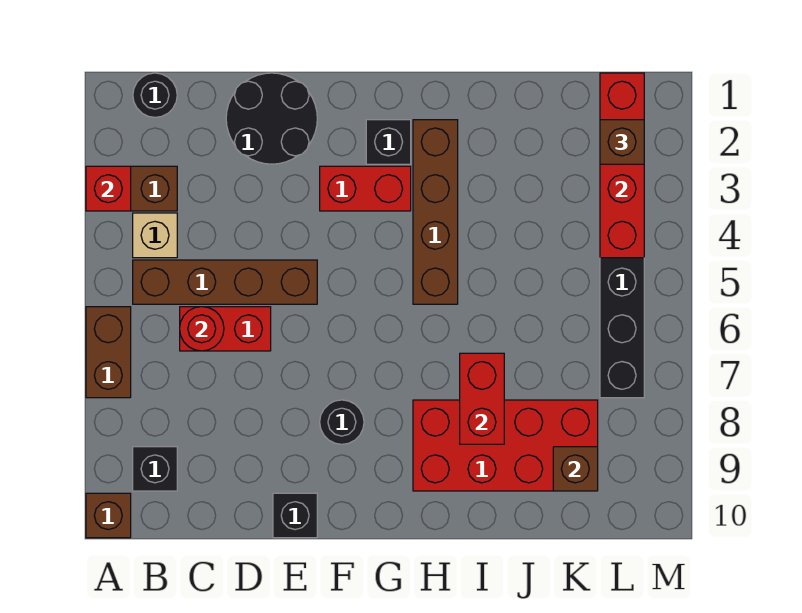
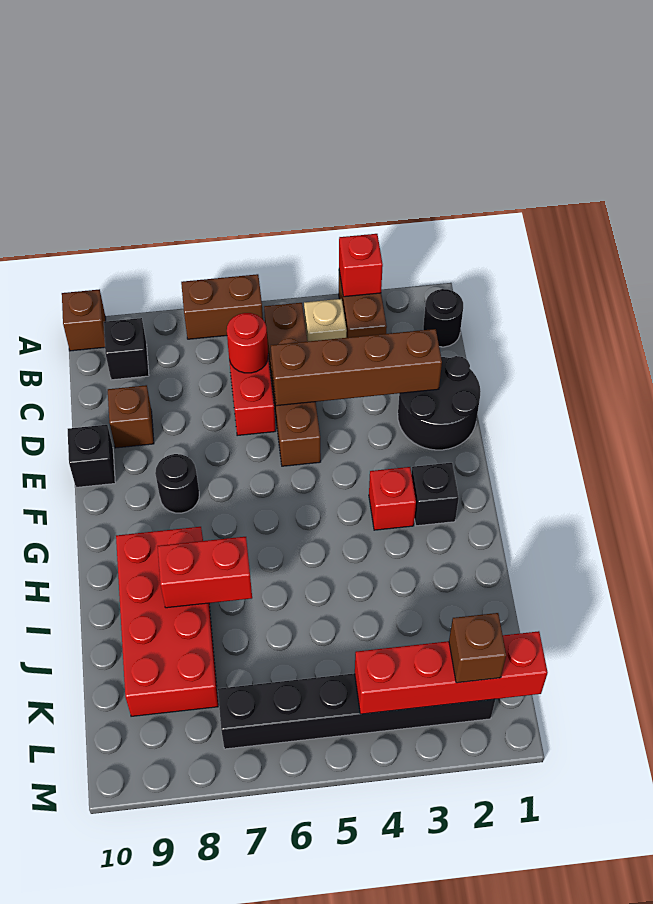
red 1x2 brick [320,166,411,211] -> red 1x1 brick [369,467,416,530]
brown 1x4 brick [413,120,458,304] -> brown 1x4 brick moved to [271,329,442,406]
brown 1x1 brick [553,447,598,491] -> brown 1x1 brick moved to [108,385,154,448]

